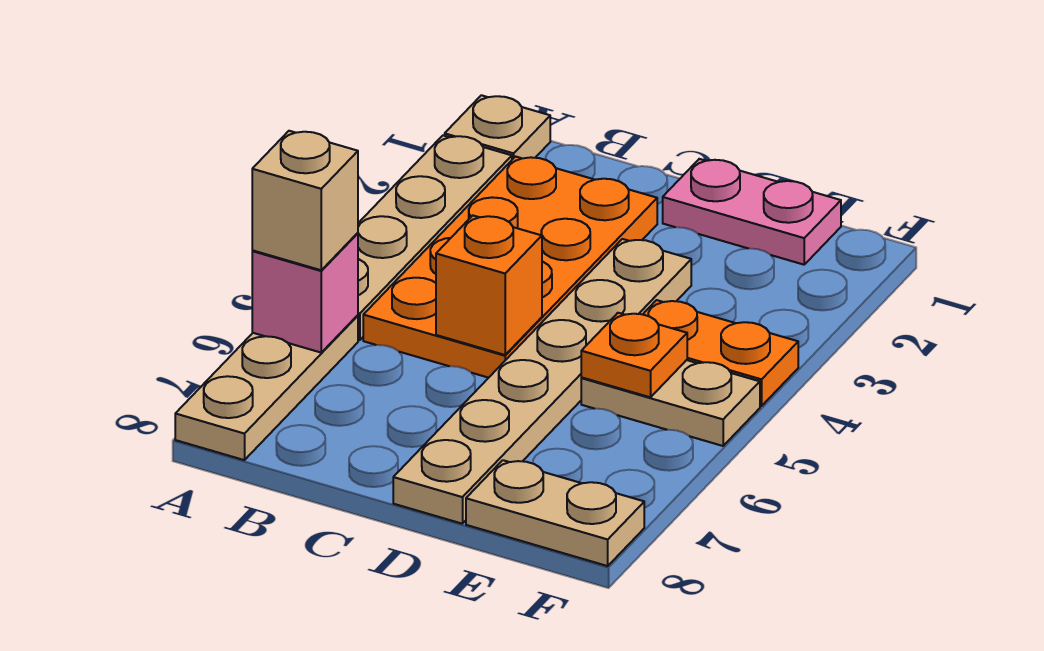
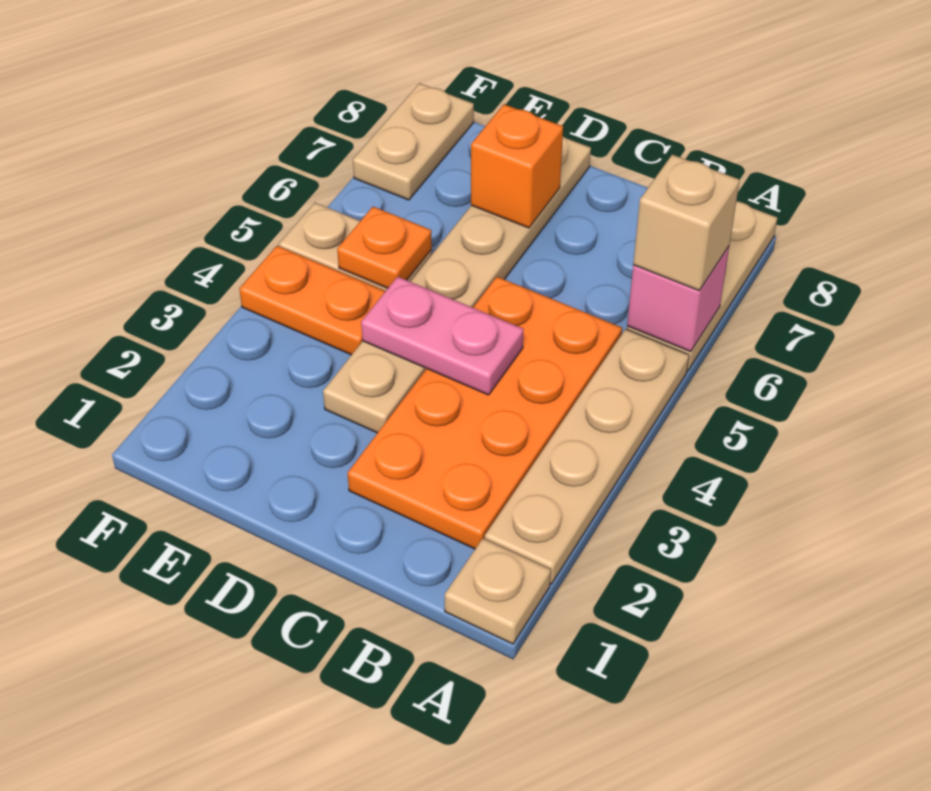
orange 1x1 brick [436,216,542,355] -> orange 1x1 brick moved to [471,104,563,228]
pink 1x2 plate [663,159,841,265] -> pink 1x2 plate moved to [361,277,524,395]
tan 1x2 plate [466,460,644,566] -> tan 1x2 plate turned to [353,83,474,200]

